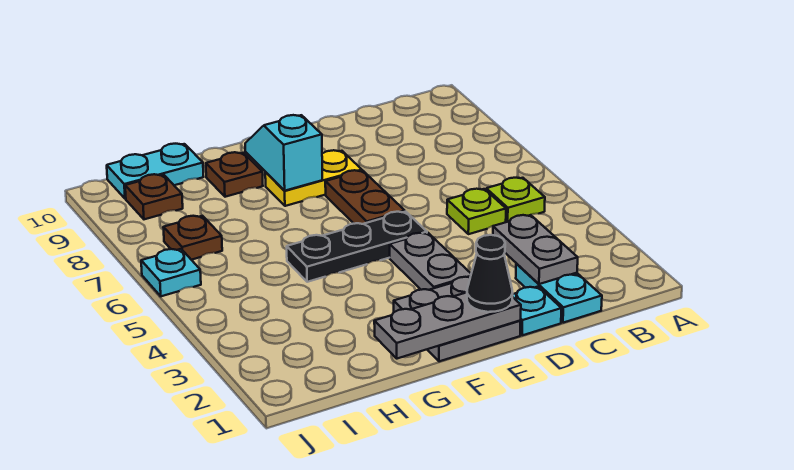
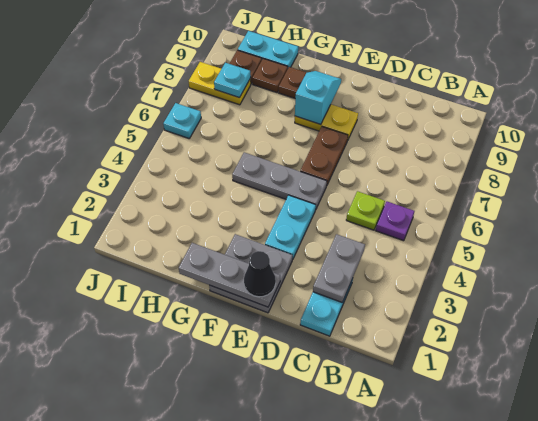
lime 1x1 plate [486,178,545,222] -> purple 1x1 plate [376,202,414,241]
cyan 1x1 plate [512,287,561,335] -> cyan 1x1 plate moved to [214,63,251,98]
grey 1x2 plate [390,233,471,290] -> cyan 1x2 plate [265,195,316,260]
black 1x3 plate [287,212,427,282] -> grey 1x3 plate [232,152,327,210]
brown 1x1 plate [163,216,222,260] -> brown 1x1 plate moved to [252,59,288,92]
none -> yellow 1x2 plate [189,62,251,105]

